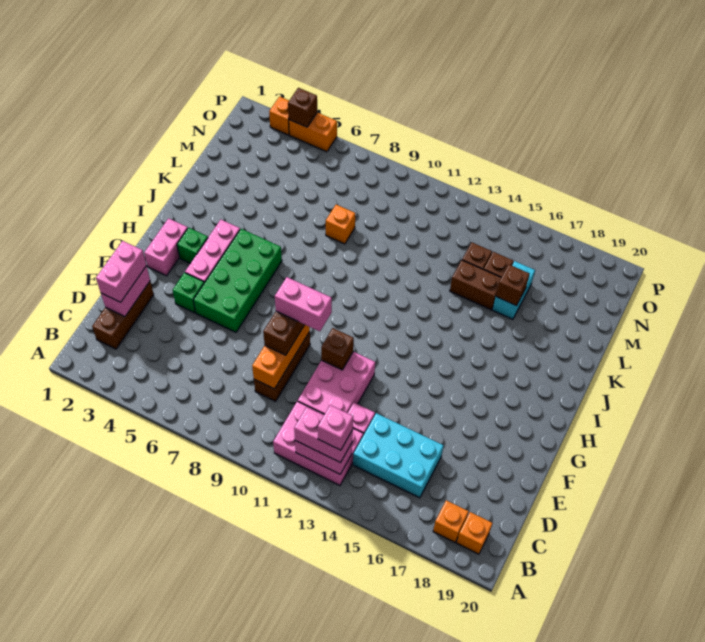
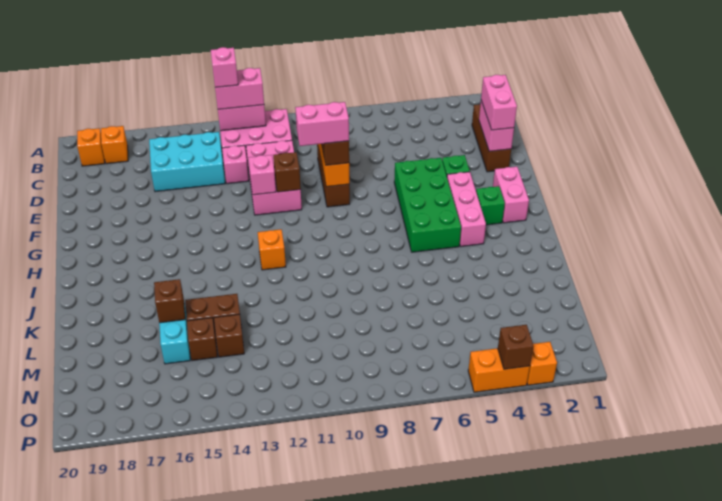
none -> pink 1x1 brick [248,155,276,195]
orange 1x1 brick [326,205,355,244] -> orange 1x1 brick moved to [258,229,286,270]

